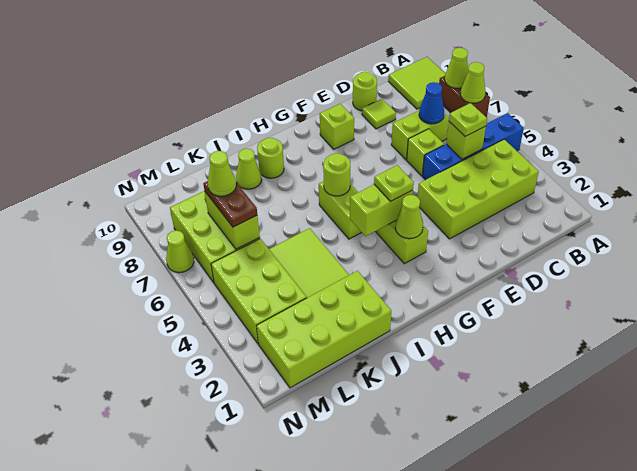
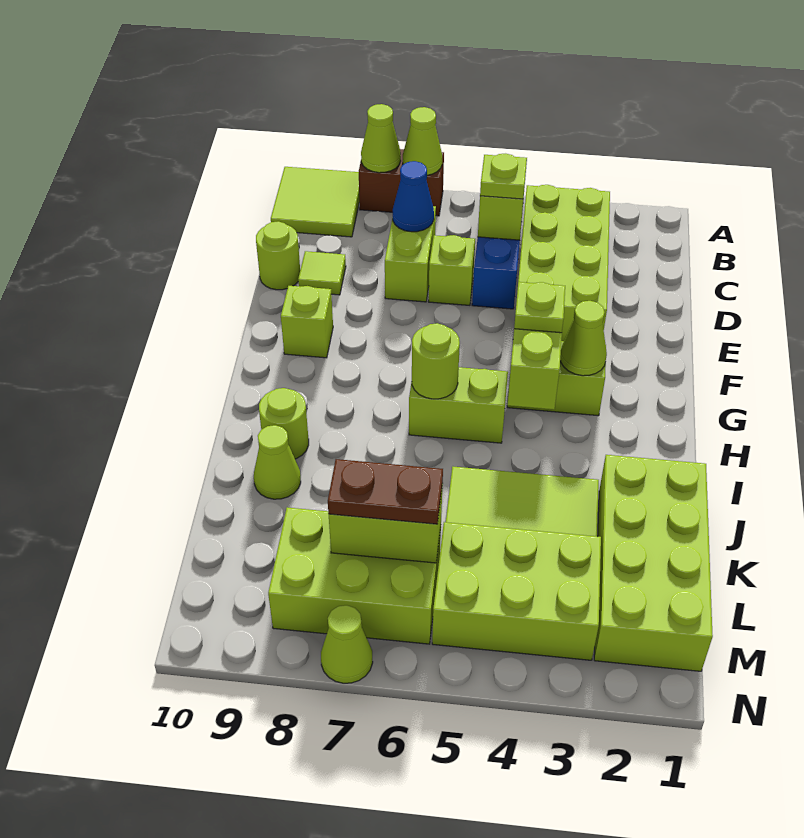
lime 1x1 cone [208,151,236,196] -> none

